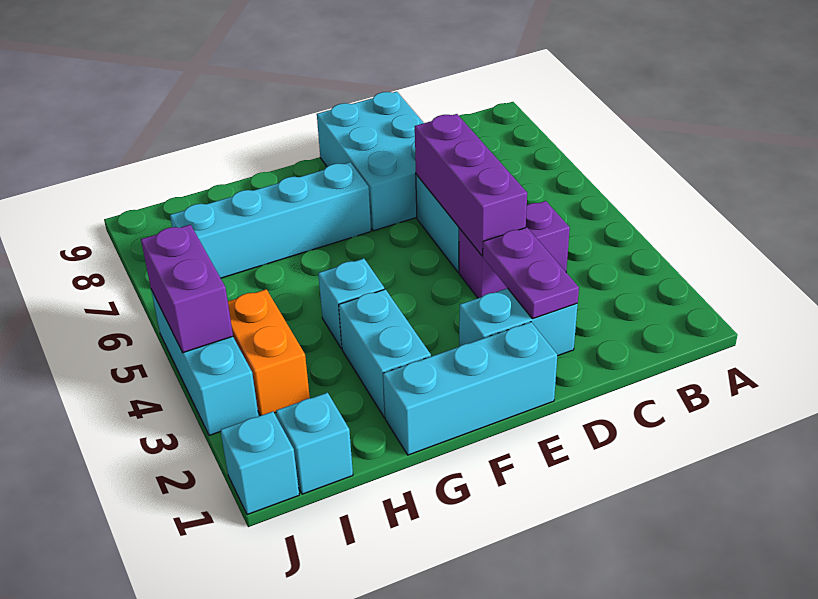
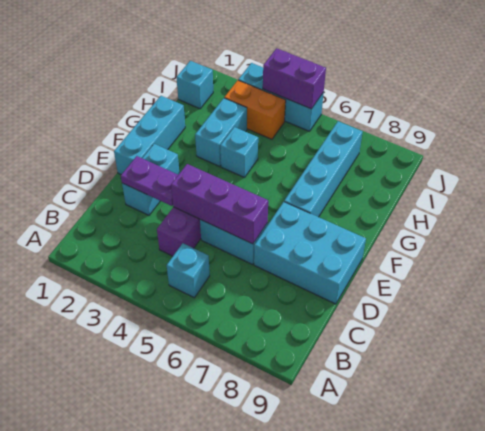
cyan 1x2 brick [339,289,431,418] -> cyan 1x2 brick turned to [195,98,247,166]
cyan 1x1 brick [220,412,299,515] -> cyan 1x1 brick moved to [167,243,210,298]

